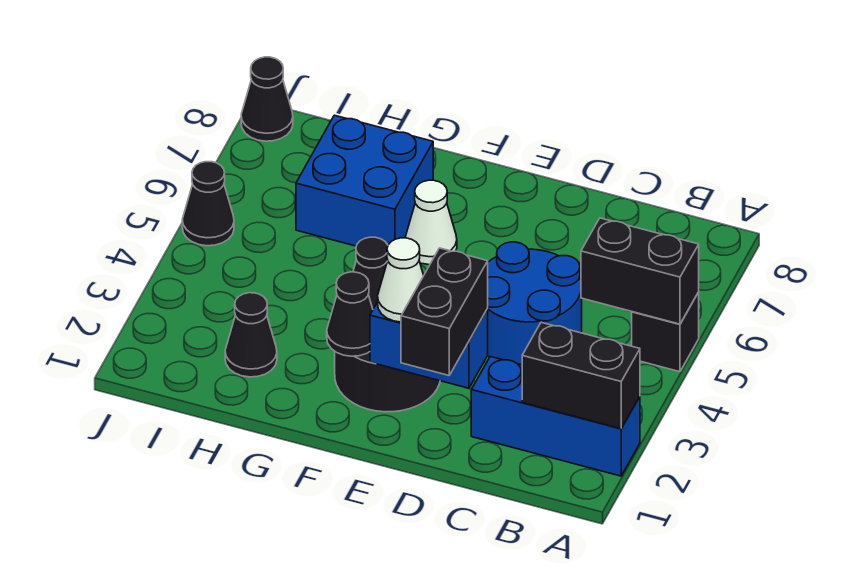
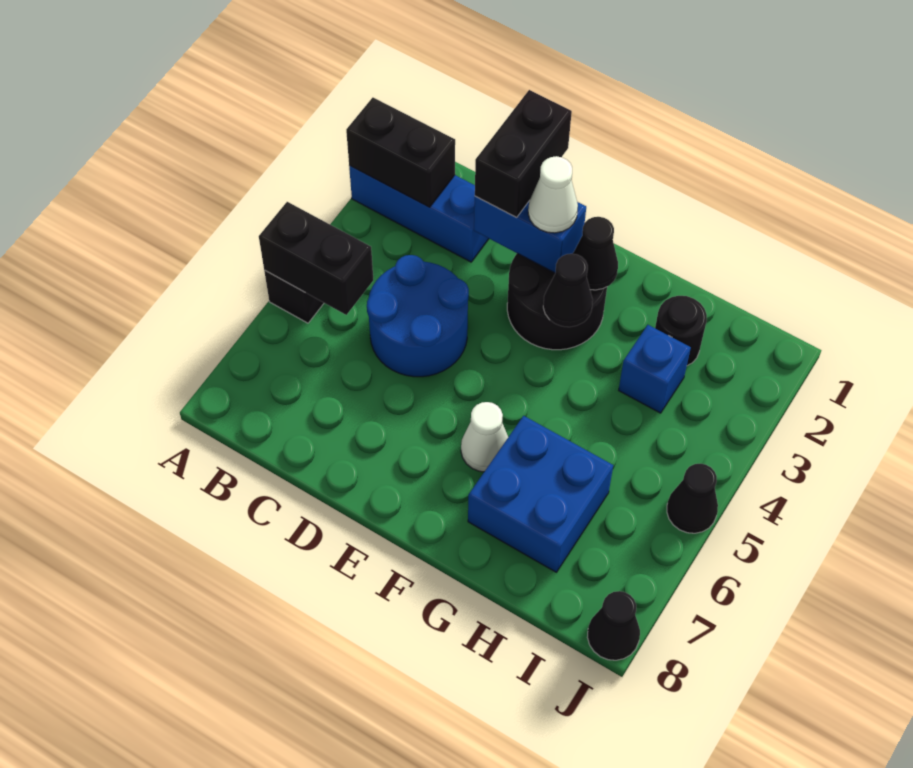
black 1x1 cone [225,293,277,377] -> black 1x1 round brick [655,296,707,366]
none -> blue 1x1 brick [619,325,691,413]

